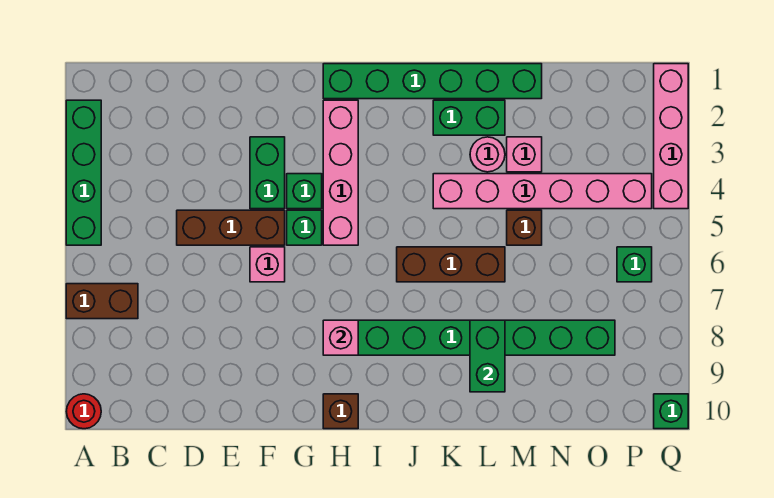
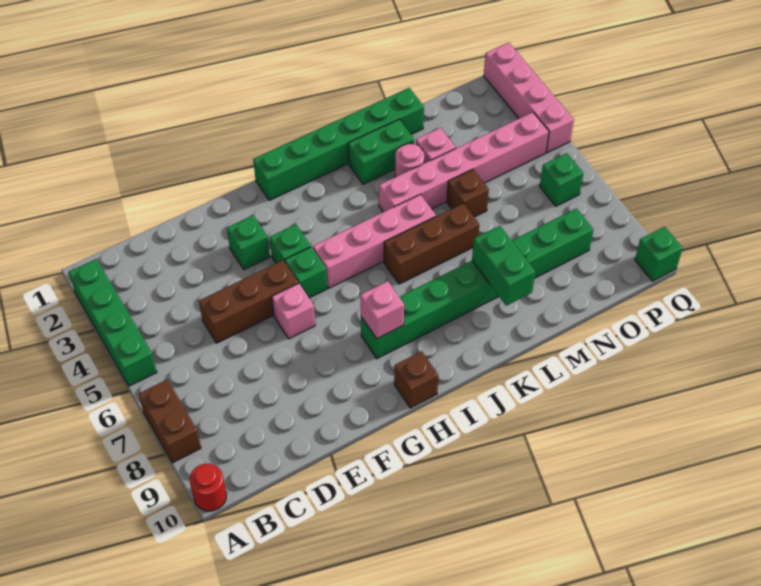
brown 1x2 brick [66,284,138,319] -> brown 1x2 brick turned to [139,380,201,463]
green 1x2 brick [250,137,285,209] -> green 1x1 brick [227,215,270,269]
pink 1x4 brick [323,100,358,245] -> pink 1x4 brick turned to [313,194,436,288]

